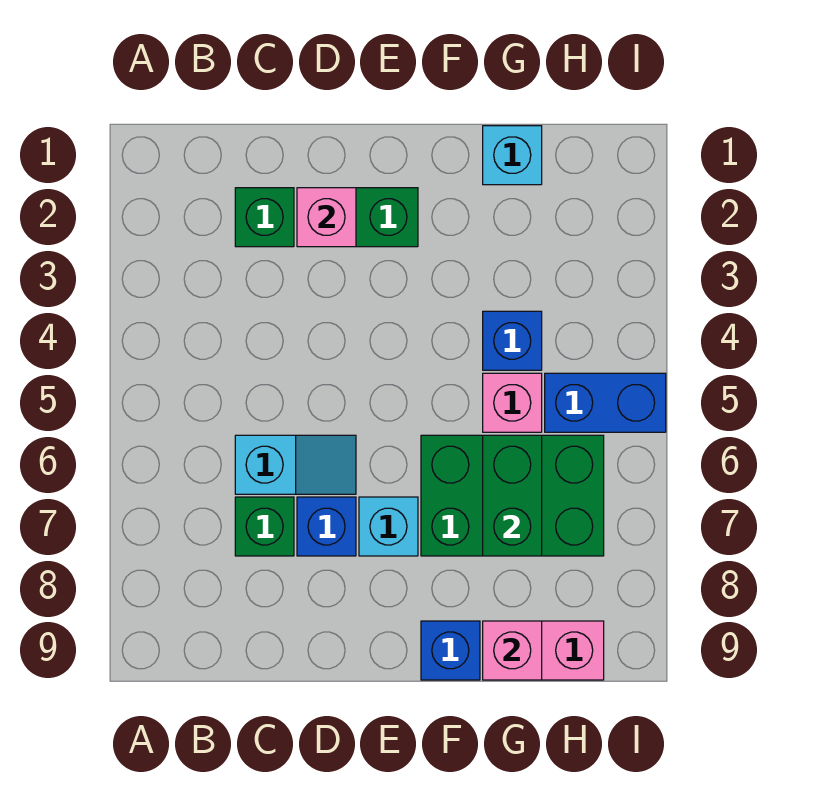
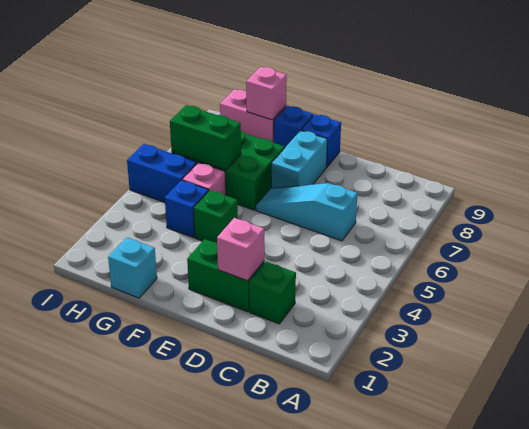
cyan 1x2 slope [235,435,356,494] -> cyan 1x3 slope [256,183,358,241]
green 1x1 brick [235,497,294,556] -> green 1x1 brick moved to [194,190,238,243]
blue 1x1 brick [297,497,356,556] -> blue 1x1 brick moved to [302,114,341,167]
cyan 1x1 brick [359,497,418,556] -> cyan 1x2 brick [271,130,327,188]
green 1x2 brick [483,435,542,556] -> green 1x2 brick turned to [170,105,241,170]

